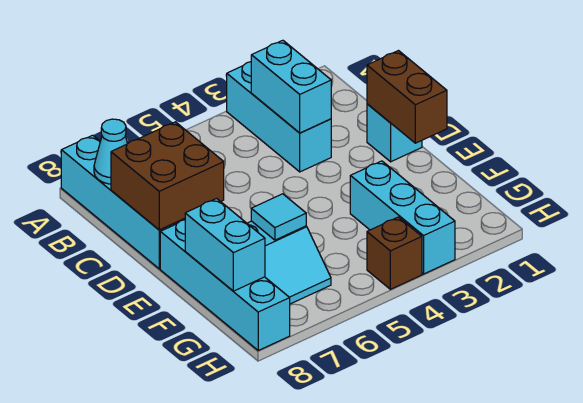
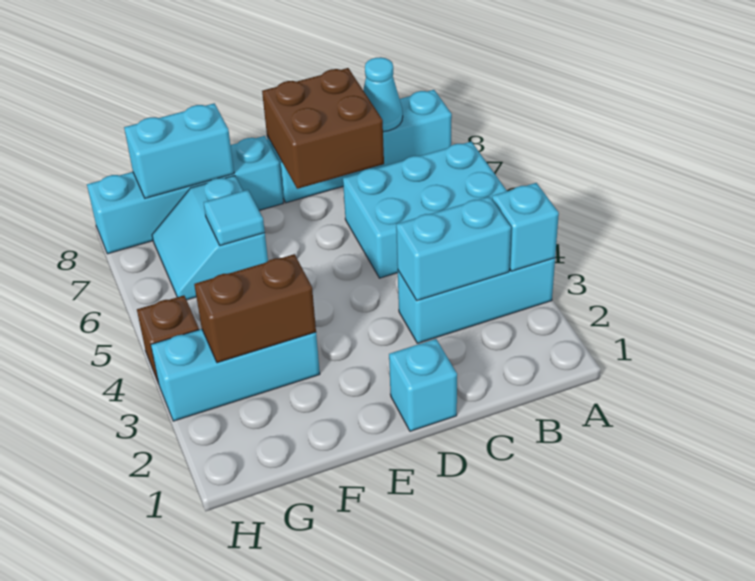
none -> cyan 1x1 brick [492,183,559,271]
none -> cyan 2x3 brick [343,142,507,278]
brown 1x2 brick [367,51,447,143] -> brown 1x2 brick moved to [194,254,316,363]

